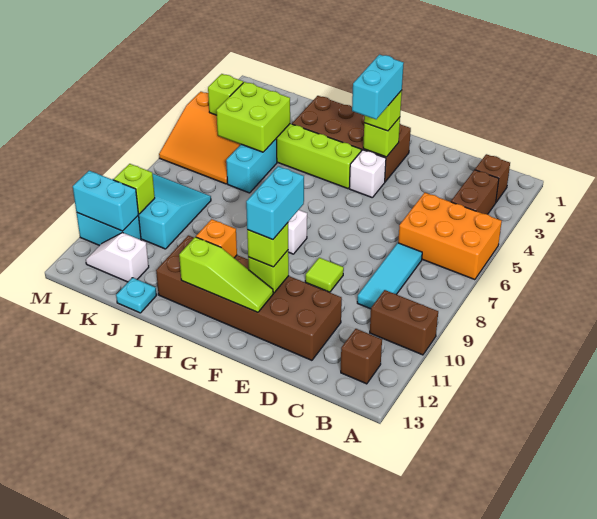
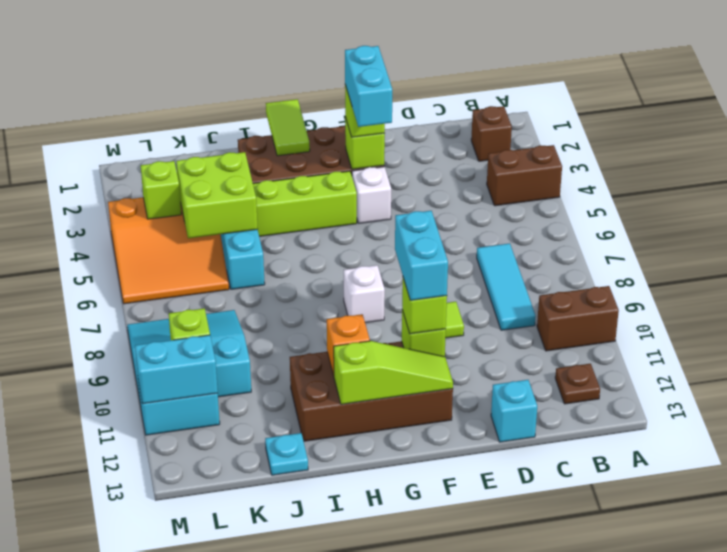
orange 2x3 brick [398,193,502,280] -> none
brown 1x2 brick [451,170,499,214] -> brown 1x2 brick turned to [487,145,562,206]
brown 1x1 brick [341,329,382,384] -> brown 1x1 plate [555,364,600,404]
brown 2x6 brick [156,235,342,360] -> brown 2x4 brick [290,341,453,441]
none -> cyan 1x1 brick [491,380,537,442]
none -> lime 1x2 tile [266,99,310,156]
white 1x2 slope [86,232,149,282] -> none

